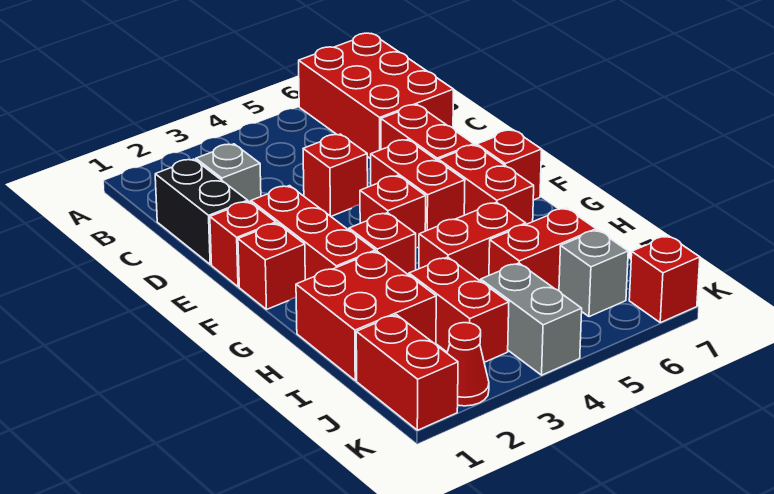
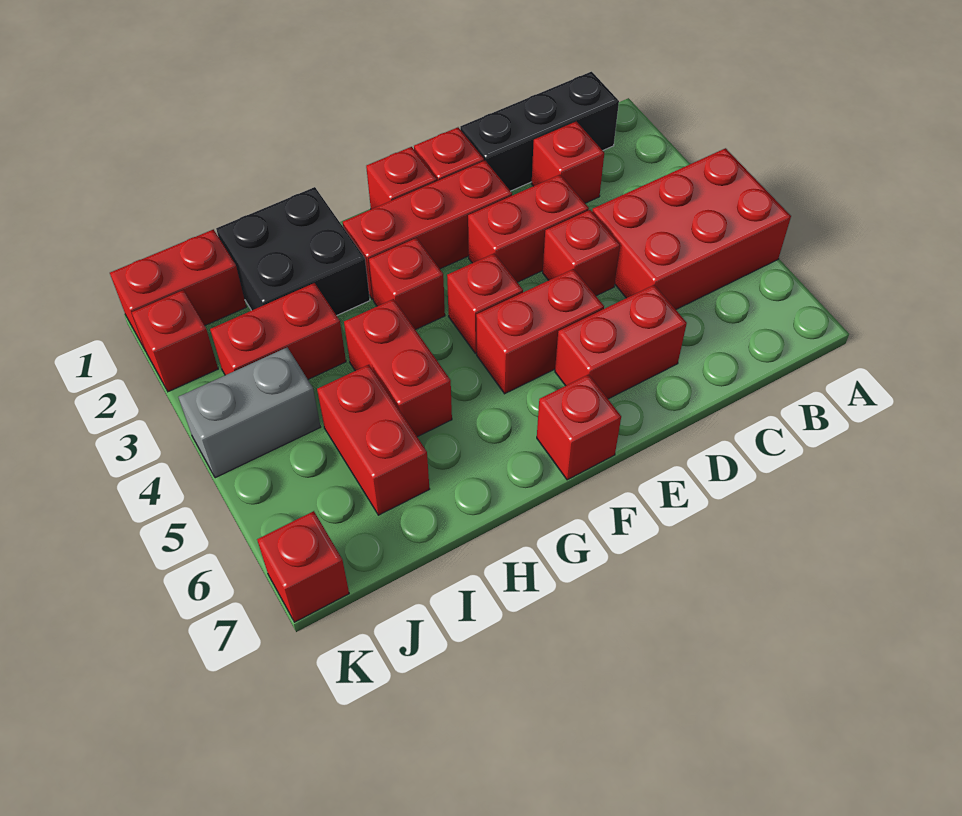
red 2x3 brick [299,33,454,159] -> red 2x3 brick moved to [592,148,791,309]
black 1x2 brick [155,159,248,264] -> black 1x3 brick [460,72,619,191]
grey 1x1 brick [196,144,261,202] -> red 1x1 brick [532,121,604,203]
red 1x2 brick [439,145,534,224] -> red 1x2 brick moved to [468,175,589,282]
red 2x2 brick [296,251,436,380] -> black 2x2 brick [216,187,370,316]
grey 1x1 brick [559,230,628,317] -> none
red 1x1 cone [447,323,489,406] -> red 1x1 brick [132,290,218,392]

